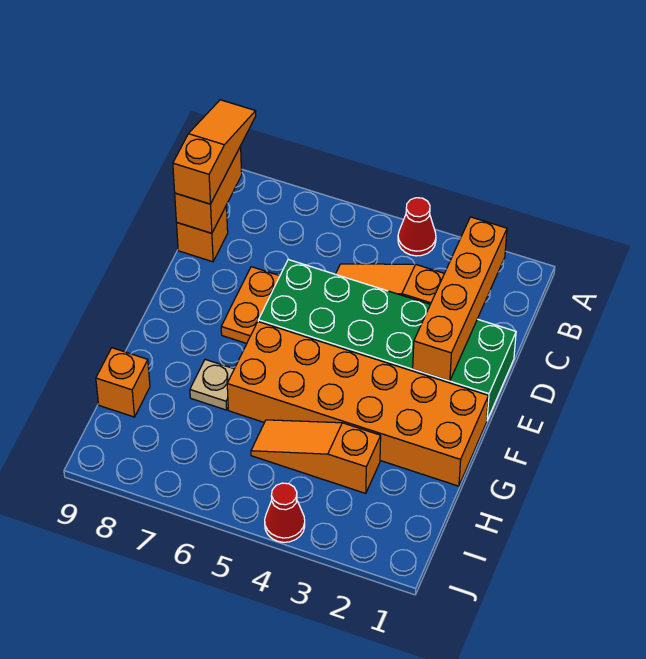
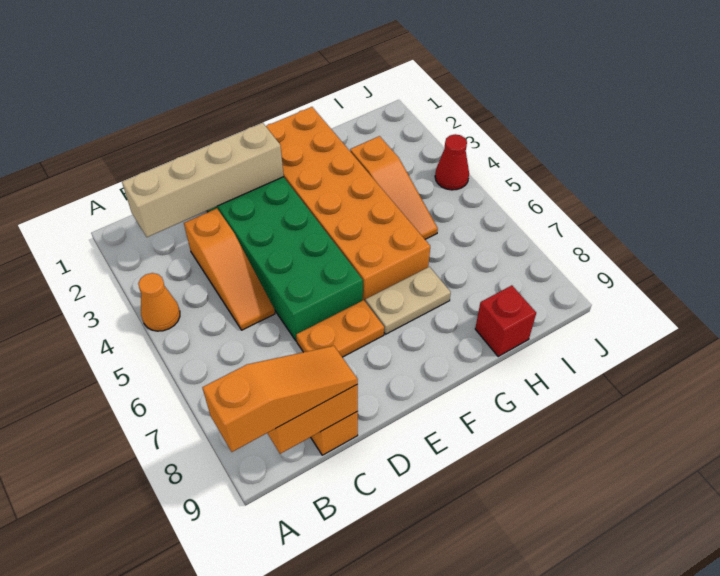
red 1x1 cone [398,198,436,256] -> orange 1x1 cone [138,273,180,331]
orange 1x3 slope [173,100,256,204] -> orange 1x3 slope turned to [202,346,358,452]
orange 1x4 brick [413,217,507,381] -> tan 1x4 brick [122,123,284,237]
tan 1x1 plate [190,359,234,410] -> tan 1x2 plate [365,267,451,334]
orange 1x1 brick [96,348,150,417] -> red 1x1 brick [475,285,536,357]

